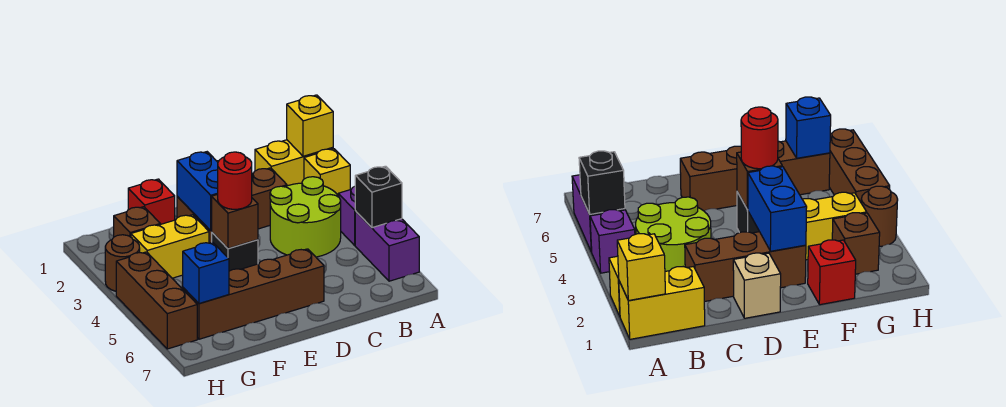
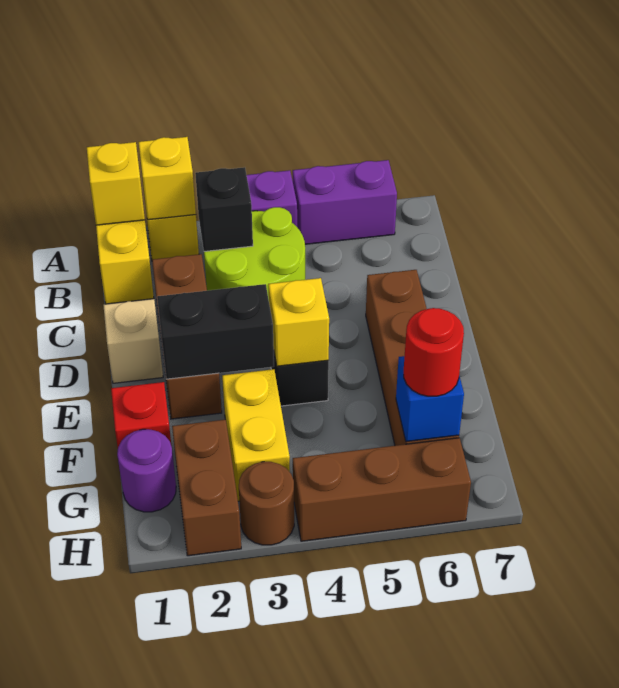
none -> yellow 1x1 brick [138,137,196,220]
black 1x1 brick [355,166,402,228] -> black 1x1 brick moved to [195,167,253,251]
blue 1x2 brick [177,152,218,231] -> black 1x2 brick [157,284,274,379]
brown 1x1 brick [212,194,258,249] -> yellow 1x1 brick [268,278,329,366]
red 1x1 round brick [218,152,252,209] -> red 1x1 round brick moved to [404,308,464,396]
none -> purple 1x1 round brick [117,429,176,512]
brown 1x1 brick [114,207,160,237] -> brown 1x2 brick [172,420,241,556]

